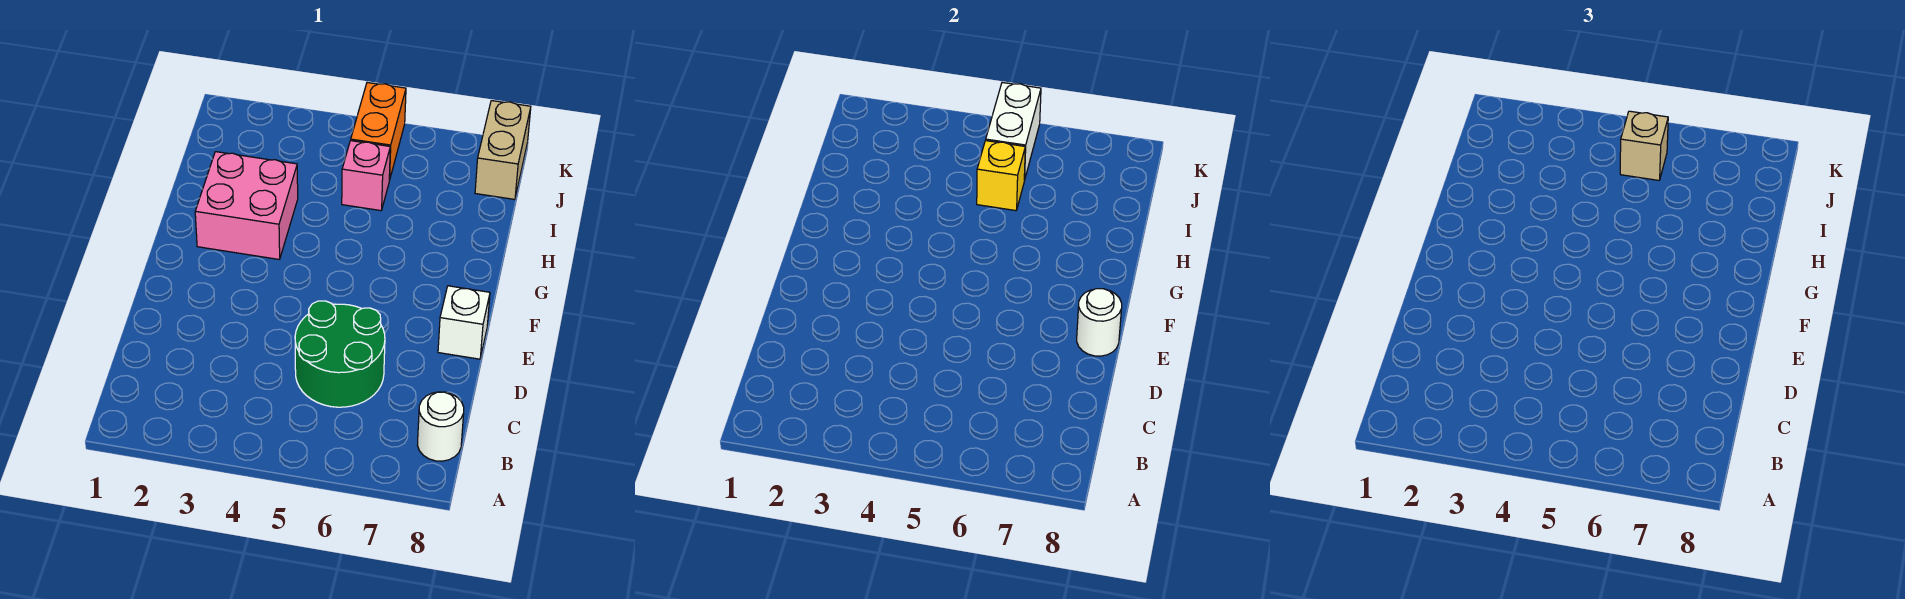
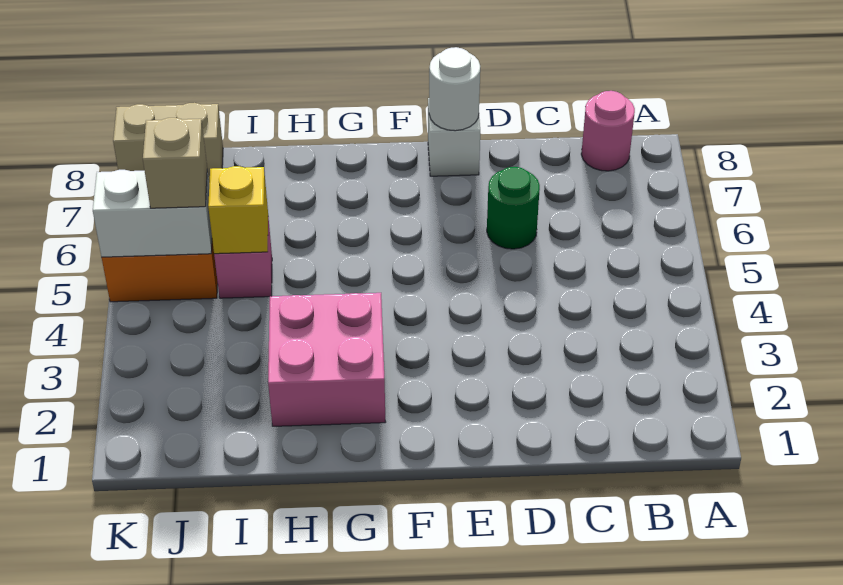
white 1x1 round brick [417,392,464,461] -> pink 1x1 round brick [581,91,635,171]
green 2x2 round brick [295,301,385,407] -> green 1x1 round brick [487,167,540,249]

